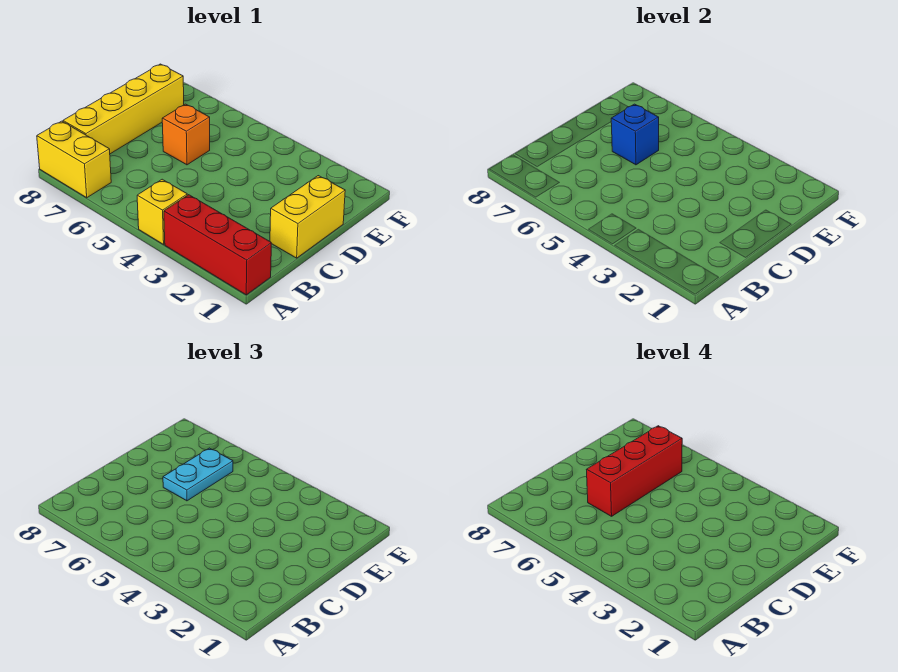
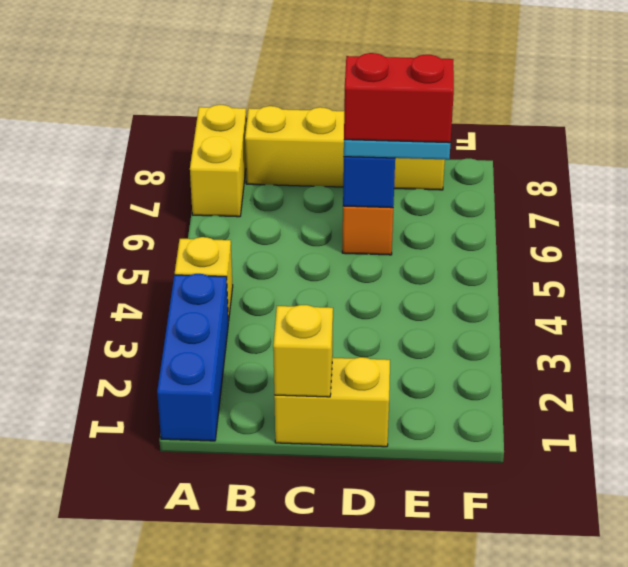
red 1x3 brick [164,195,271,295] -> blue 1x3 brick [157,274,228,441]
none -> yellow 1x1 brick [273,305,333,397]
red 1x3 brick [586,426,682,516] -> red 1x2 brick [344,53,454,143]

